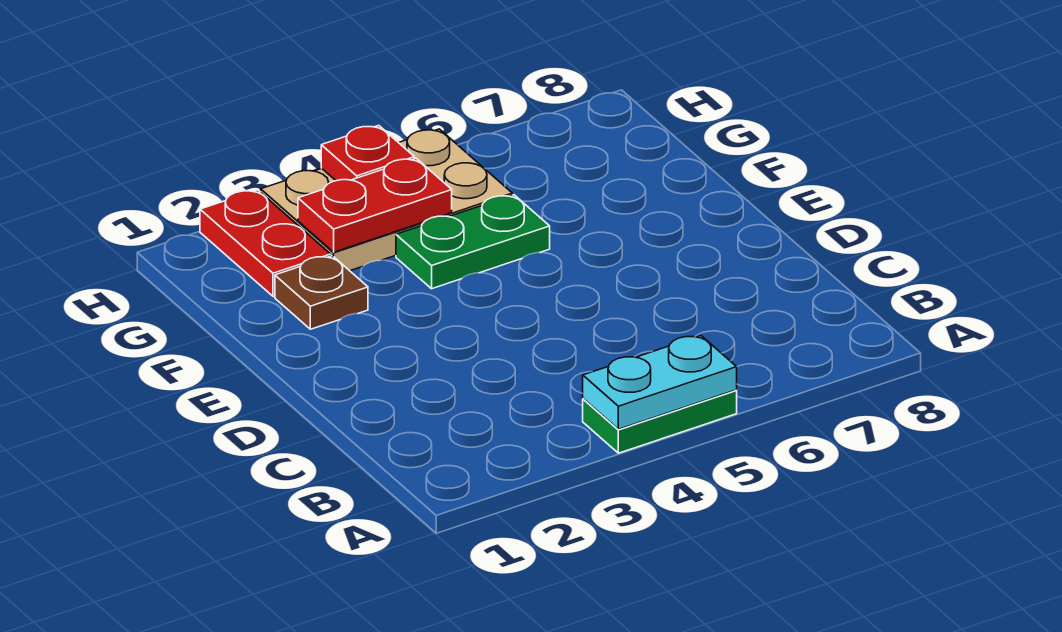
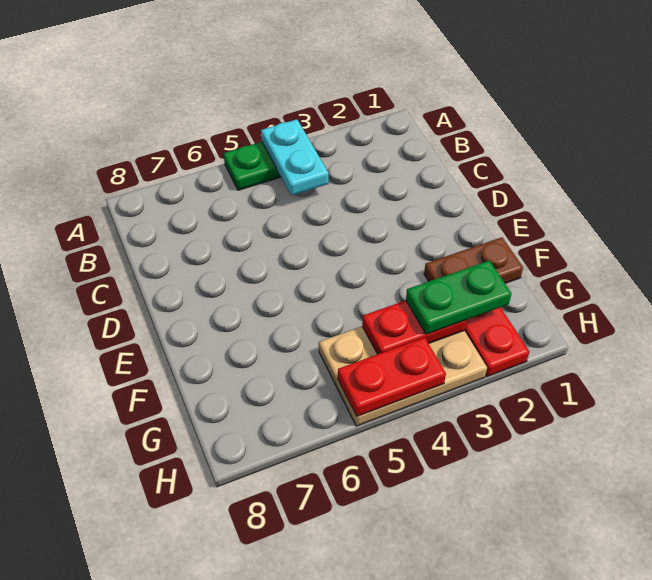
cyan 1x2 plate [583,336,737,429] -> cyan 1x2 plate turned to [261,119,329,195]
brown 1x1 plate [275,256,368,329] -> brown 1x2 plate [424,237,523,283]
green 1x2 plate [396,195,550,289] -> green 1x2 plate moved to [406,261,511,334]
red 1x1 plate [321,125,414,181] -> red 1x2 plate [338,337,446,416]

